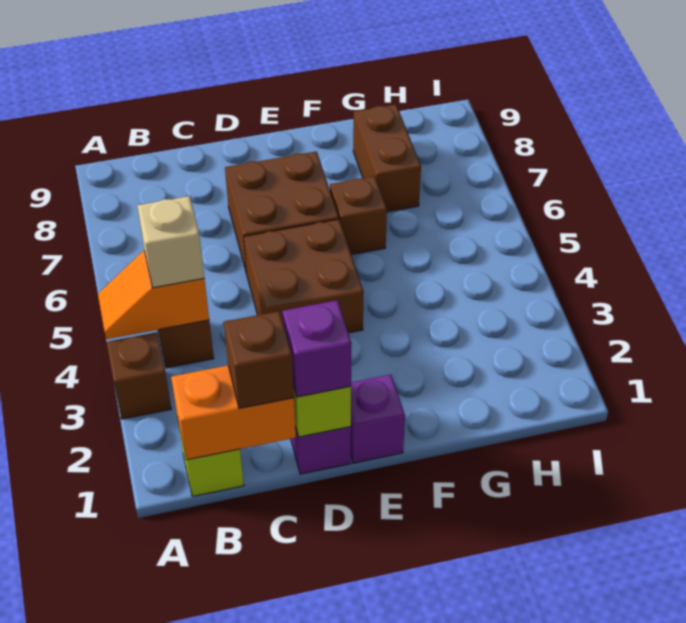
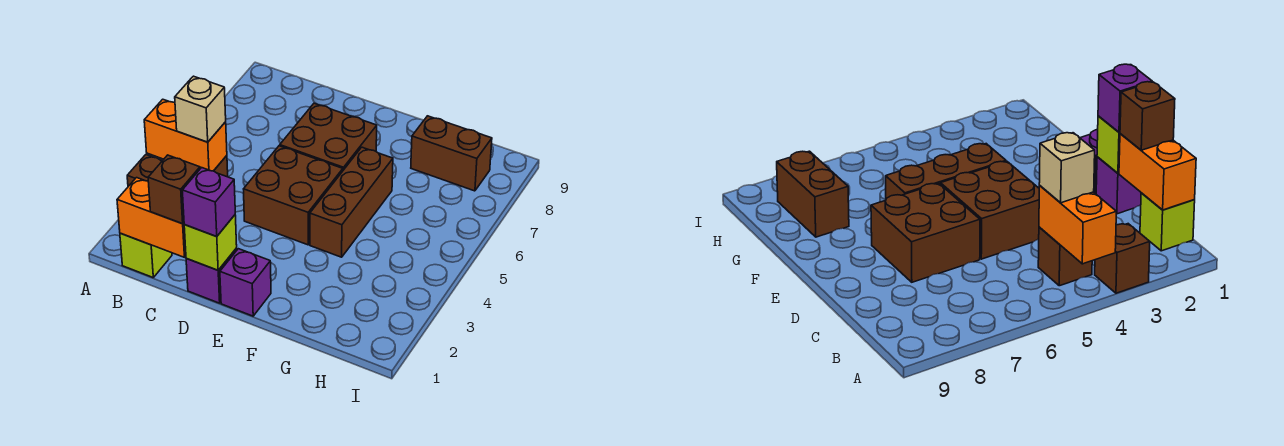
orange 1x2 slope [98,250,209,339] -> orange 1x2 brick [144,99,227,171]
brown 1x1 brick [330,176,387,255] -> brown 1x3 brick [310,147,393,257]
brown 1x2 brick [353,105,421,212] -> brown 1x2 brick turned to [411,116,492,191]

